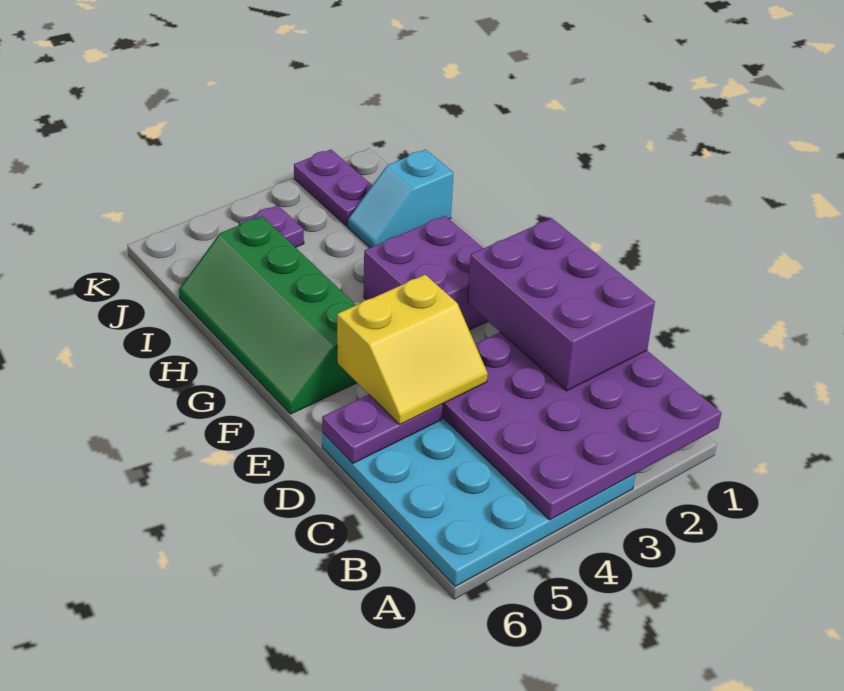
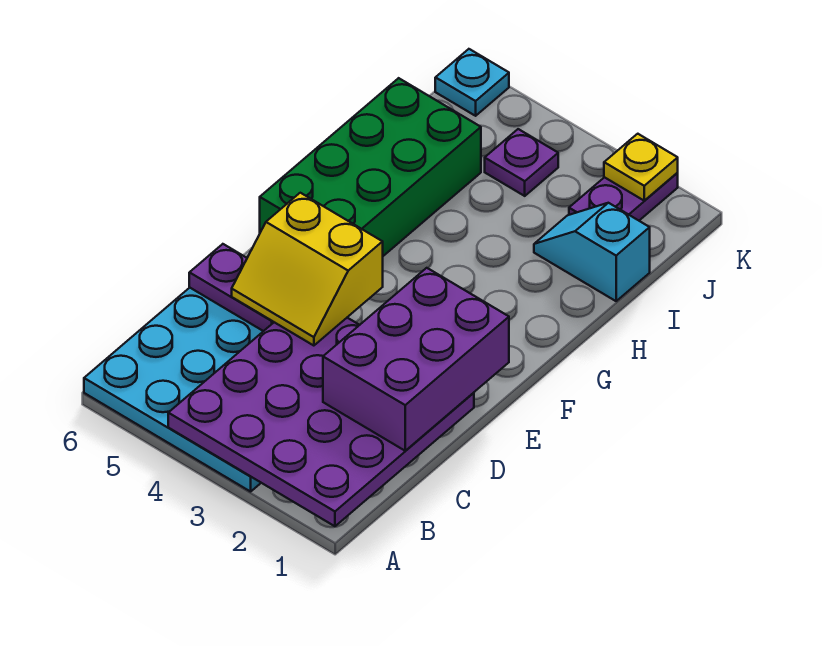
purple 2x2 brick [364,216,488,330] -> none
green 2x4 slope [179,216,357,414] -> green 2x4 brick [260,78,481,256]
none -> yellow 1x1 plate [604,134,678,200]
none -> cyan 1x1 plate [435,49,509,116]

